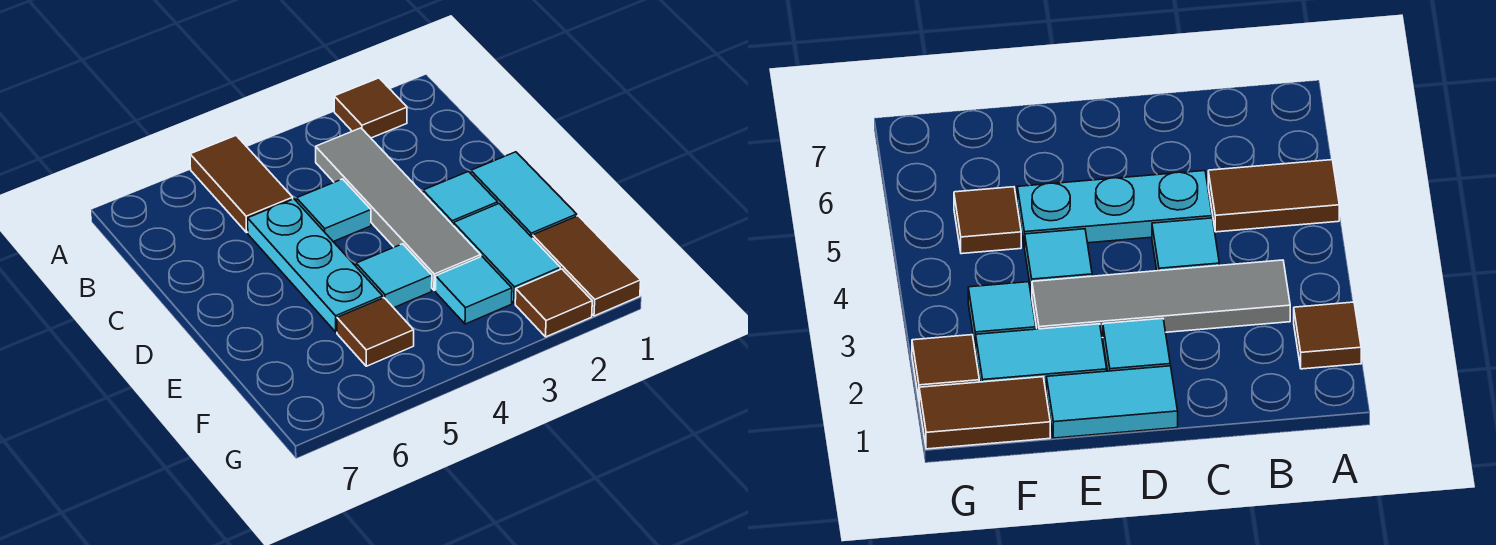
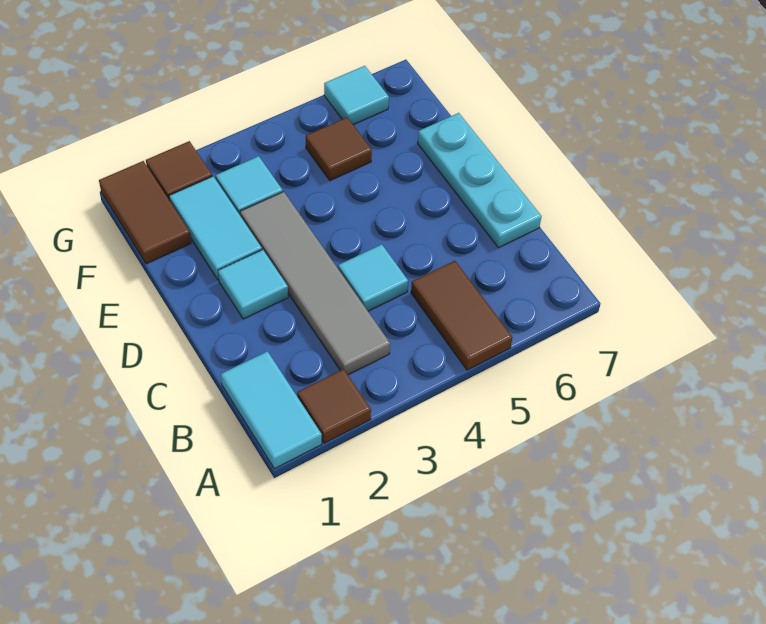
cyan 1x3 plate [248,199,383,332] -> cyan 1x3 plate moved to [418,113,542,248]
cyan 1x2 tile [471,152,577,238] -> cyan 1x2 tile moved to [221,351,322,469]
cyan 1x1 tile [356,244,432,308] -> cyan 1x1 tile moved to [324,66,389,125]

